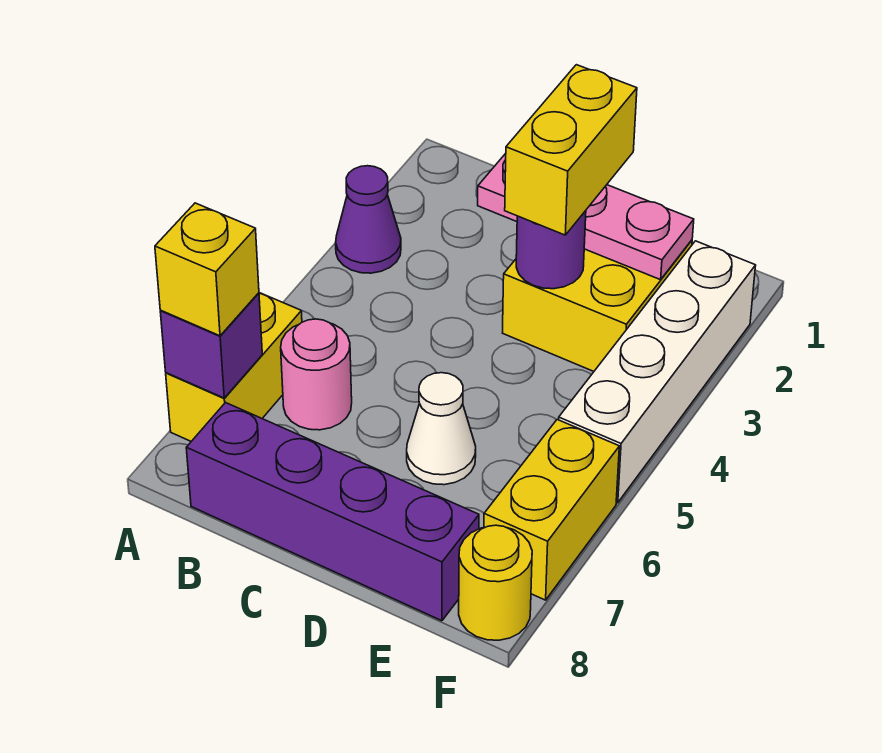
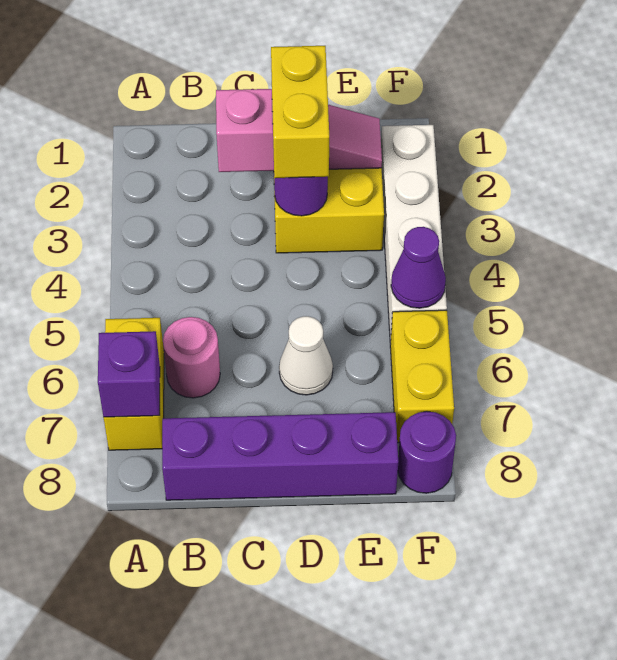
purple 1x1 cone [336,166,401,273] -> purple 1x1 cone moved to [391,227,446,308]
yellow 1x1 brick [155,203,259,336] -> none
pink 1x3 plate [478,153,694,280] -> pink 1x3 slope [216,89,382,172]
yellow 1x1 round brick [459,525,532,640] -> purple 1x1 round brick [398,411,456,493]

